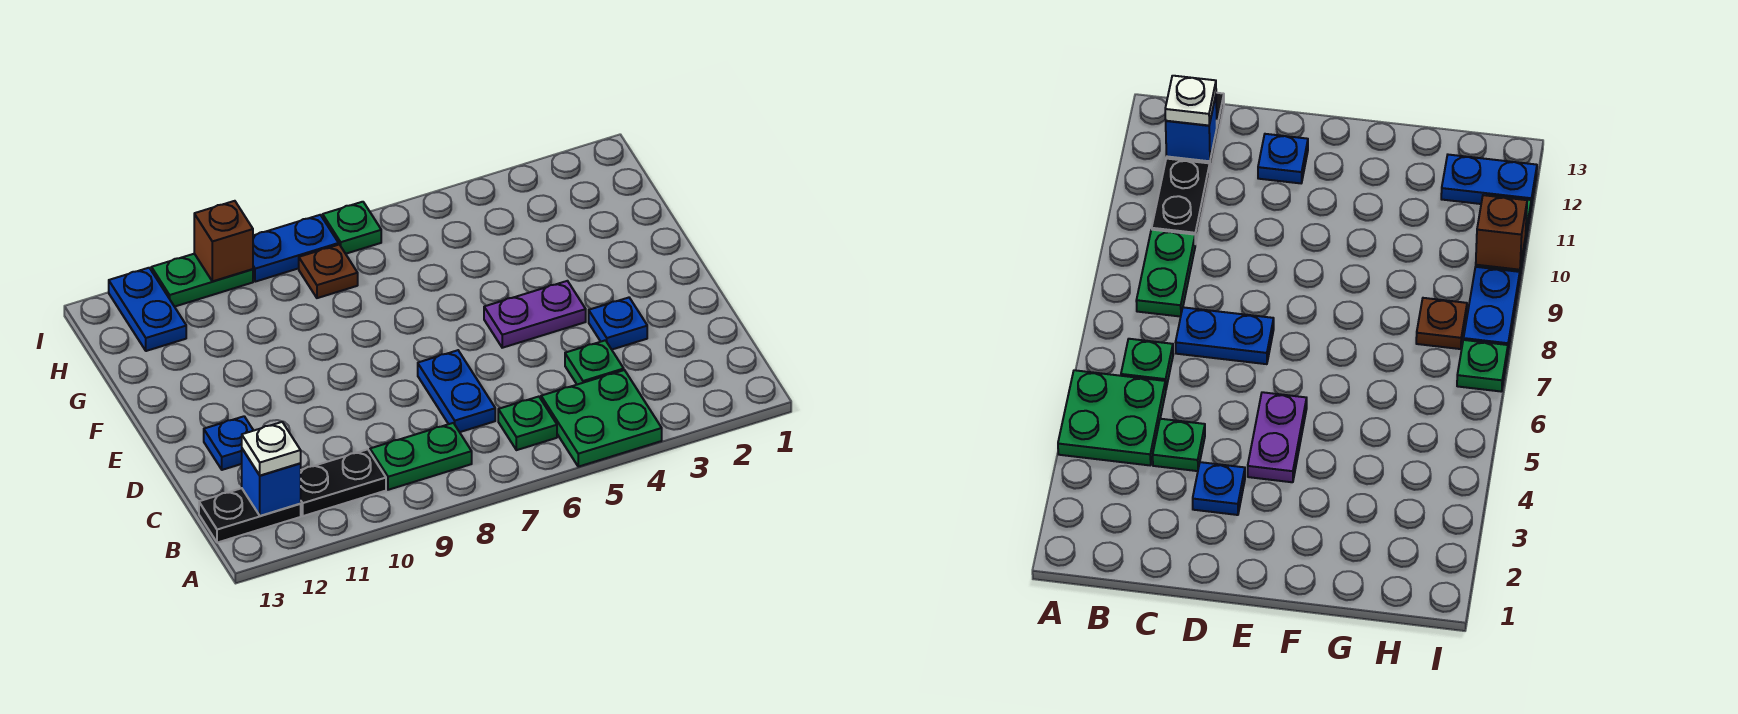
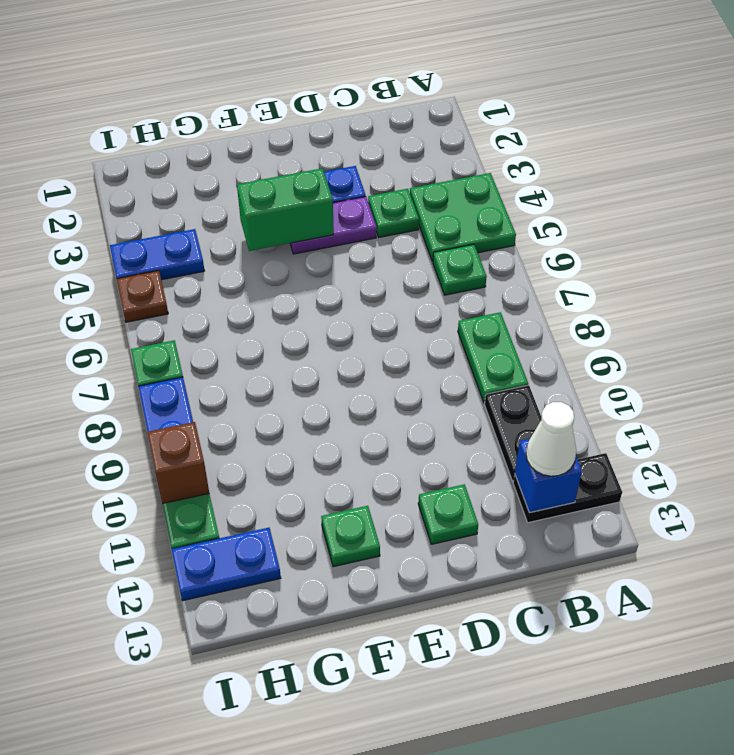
black 1x2 plate [199,488,301,543] -> black 1x2 plate turned to [513,453,622,523]
white 1x1 plate [242,422,301,475] -> white 1x1 cone [526,402,576,476]
blue 1x2 plate [418,350,495,432] -> blue 1x2 plate moved to [110,229,204,280]
blue 1x1 plate [204,416,254,470] -> green 1x1 plate [418,484,478,544]
purple 1x2 plate [484,281,586,348] -> purple 1x2 plate turned to [290,197,377,254]
none -> green 1x2 brick [237,168,334,251]
none -> green 1x1 plate [321,506,380,567]
brown 1x1 plate [299,245,358,298] -> brown 1x1 plate moved to [117,271,168,322]

